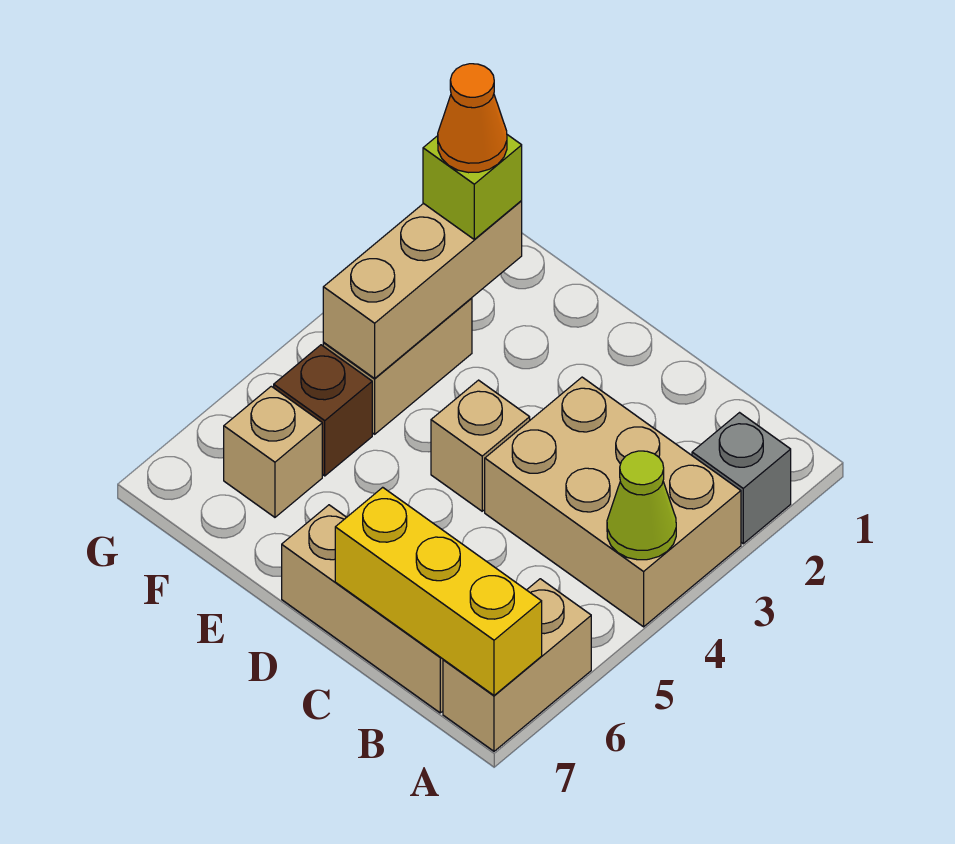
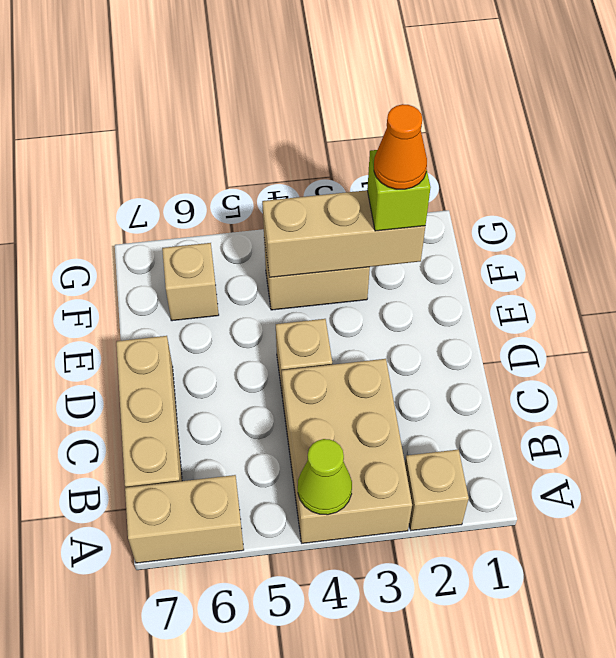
grey 1x1 brick [692,413,791,544] -> tan 1x1 brick [405,450,469,530]
yellow 1x3 brick [335,487,542,695] -> none
brown 1x1 brick [274,345,372,476] -> none

